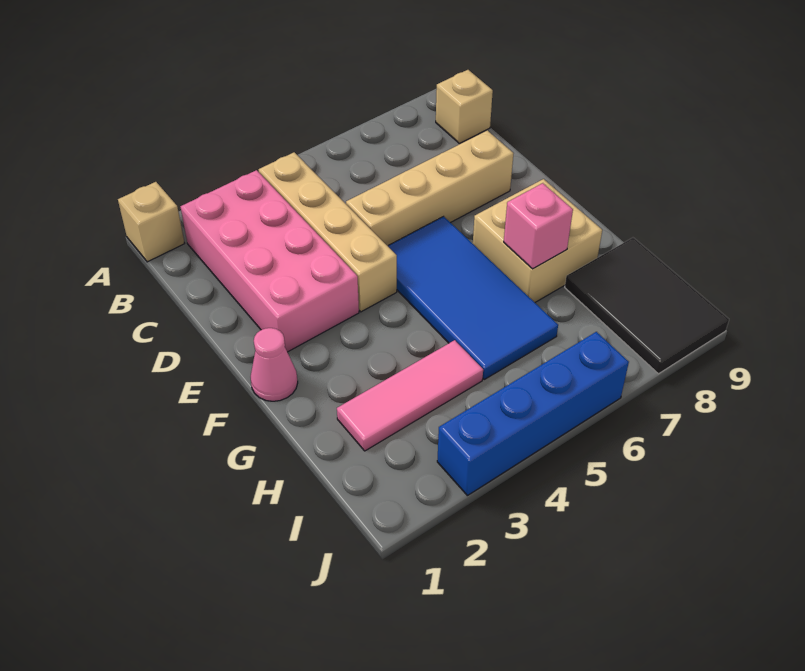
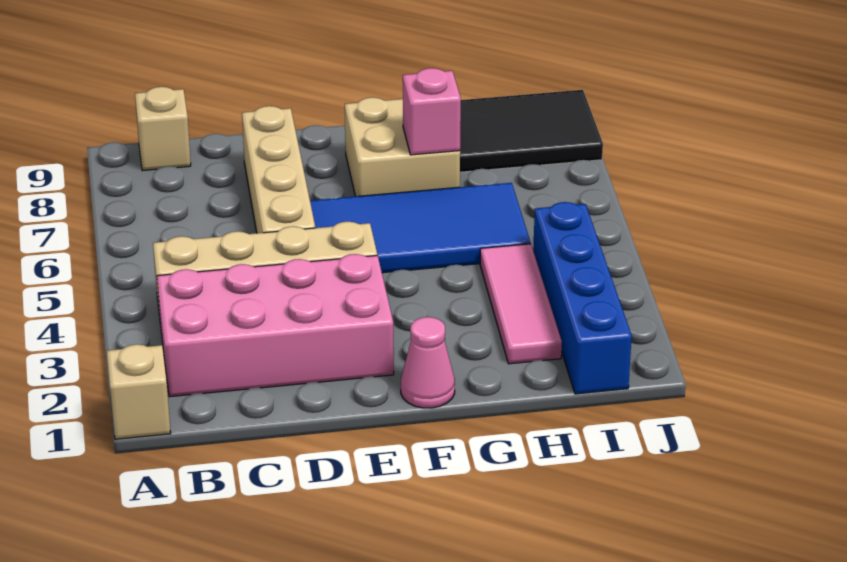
blue 1x4 brick [437,332,629,496] -> blue 1x4 brick moved to [533,202,632,394]

